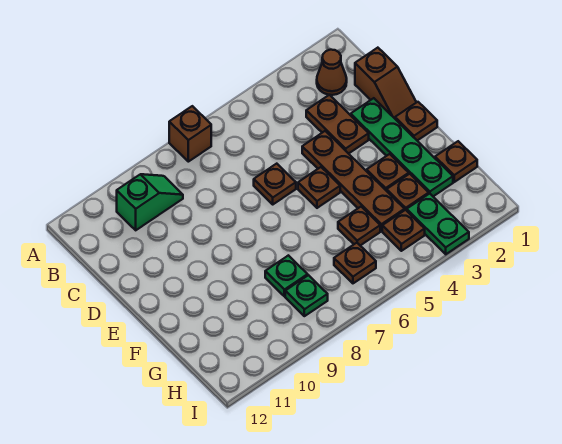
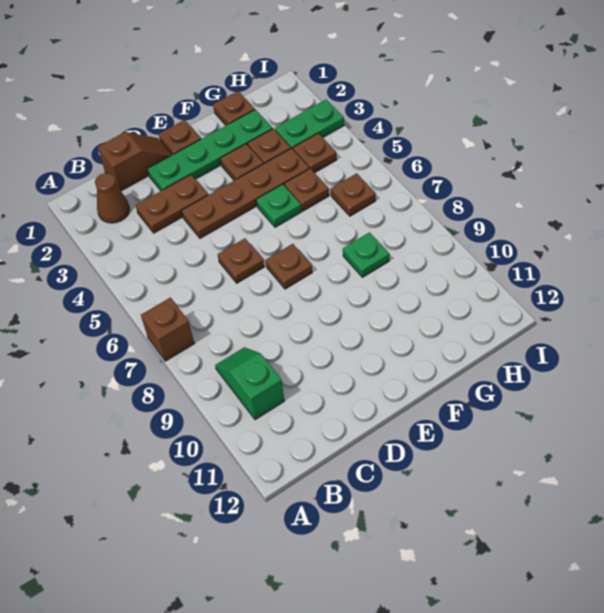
brown 1x1 plate [298,167,340,208] -> brown 1x1 plate moved to [266,244,312,289]
green 1x1 plate [285,275,328,316] -> green 1x1 plate moved to [256,184,302,227]

